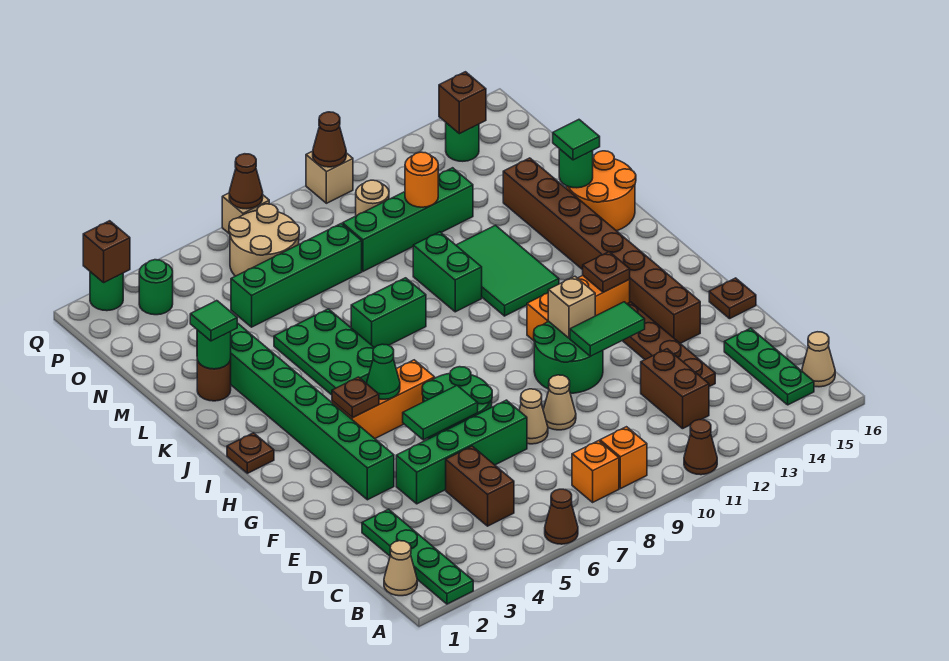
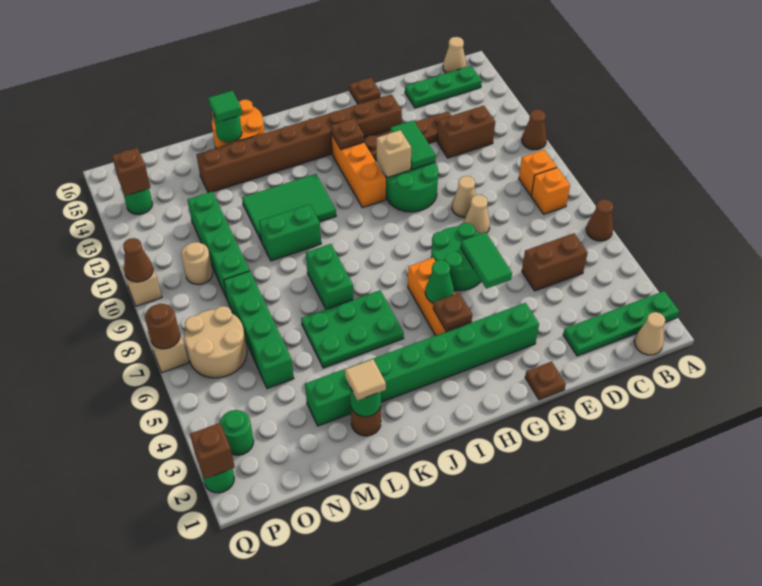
green 1x4 brick [396,400,527,504] -> none
brown 1x1 plate [227,433,274,473] -> brown 1x1 plate moved to [525,362,566,400]
green 1x1 tile [190,301,237,341] -> tan 1x1 tile [345,359,386,401]
orange 1x1 round brick [405,152,438,207] -> none
brown 1x1 cone [229,154,263,209] -> brown 1x1 round brick [145,304,180,349]

